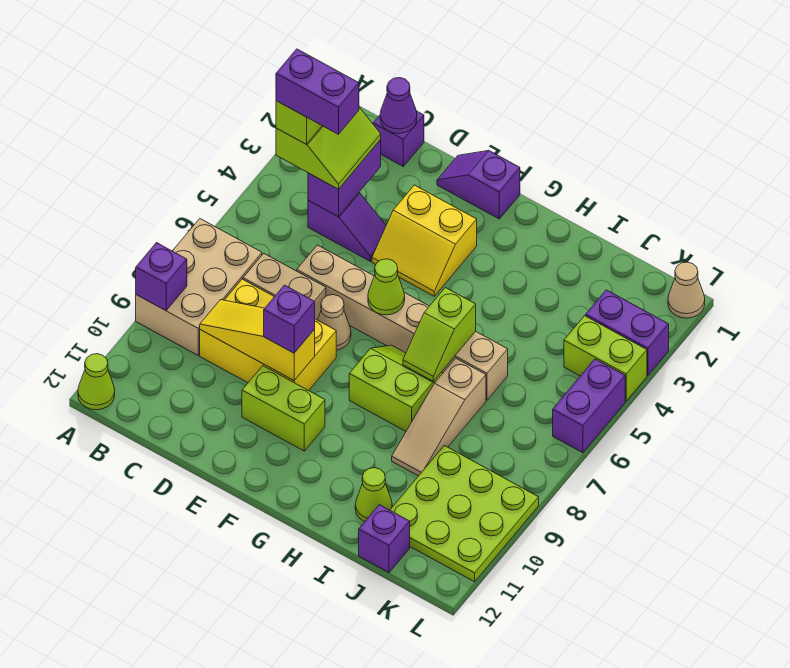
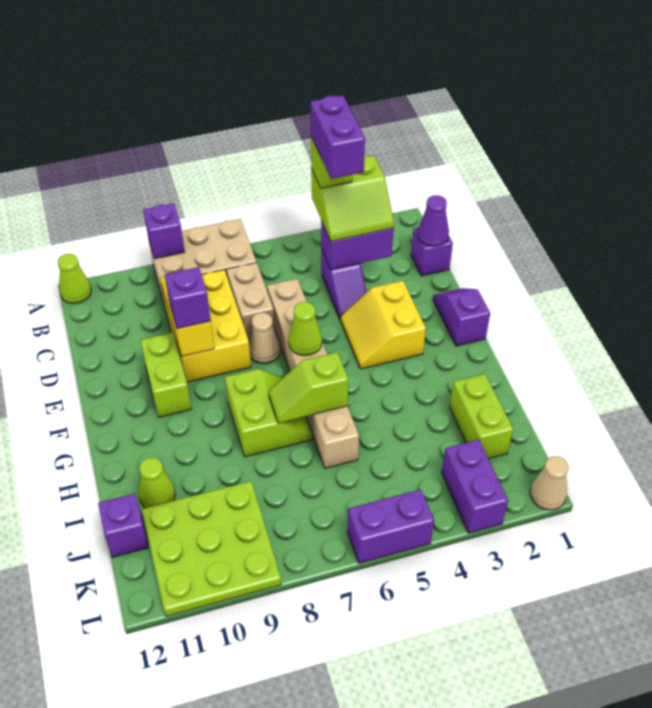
tan 1x3 slope [392,358,486,476] -> none
lime 1x2 brick [564,316,647,401] -> lime 1x2 brick moved to [449,374,513,459]

